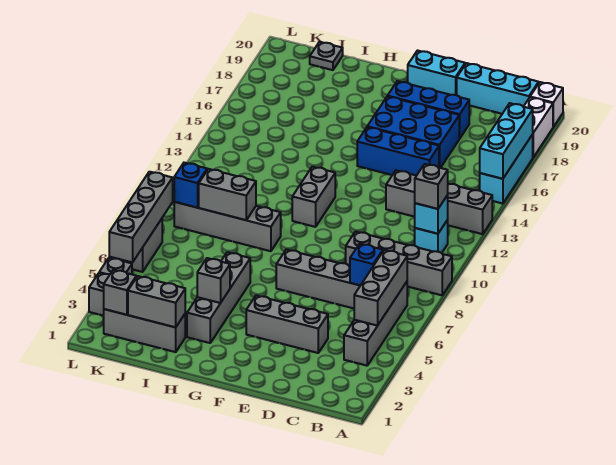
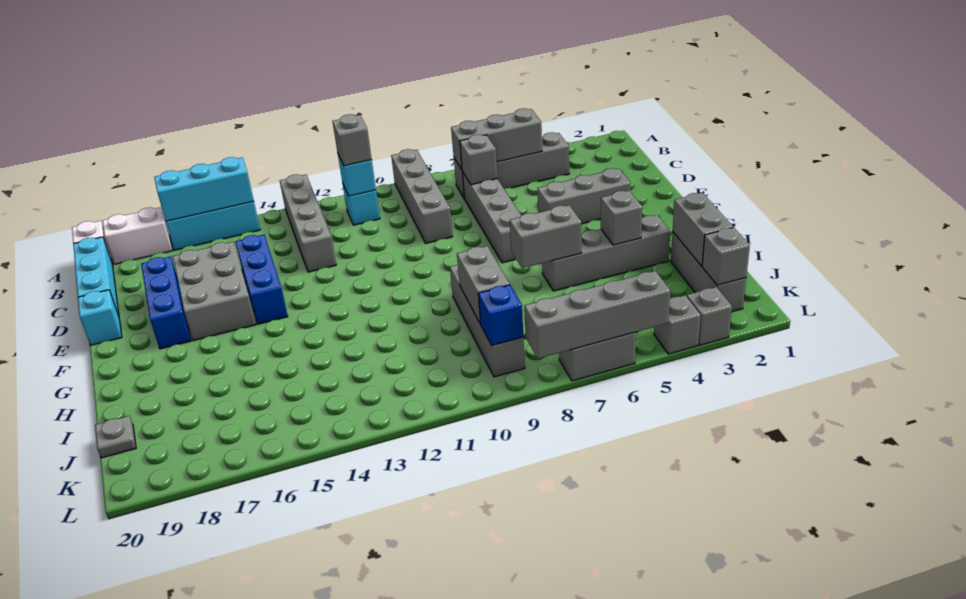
blue 1x1 brick [350,244,383,285] -> grey 1x1 brick [460,135,497,185]
grey 1x3 brick [246,296,328,353] -> grey 1x3 brick turned to [537,168,631,224]
blue 2x3 brick [367,96,460,168] -> grey 2x3 brick [173,242,256,341]
cyan 1x2 brick [408,51,465,95] -> cyan 1x1 brick [78,290,122,345]
grey 1x2 brick [292,167,335,227] -> grey 1x2 brick moved to [510,205,582,268]

